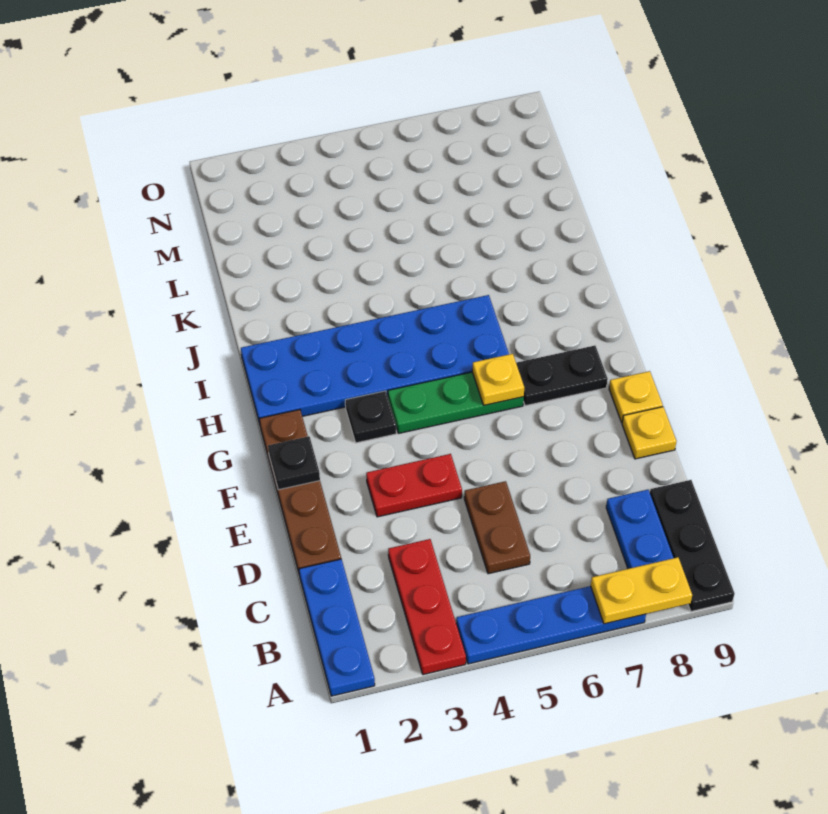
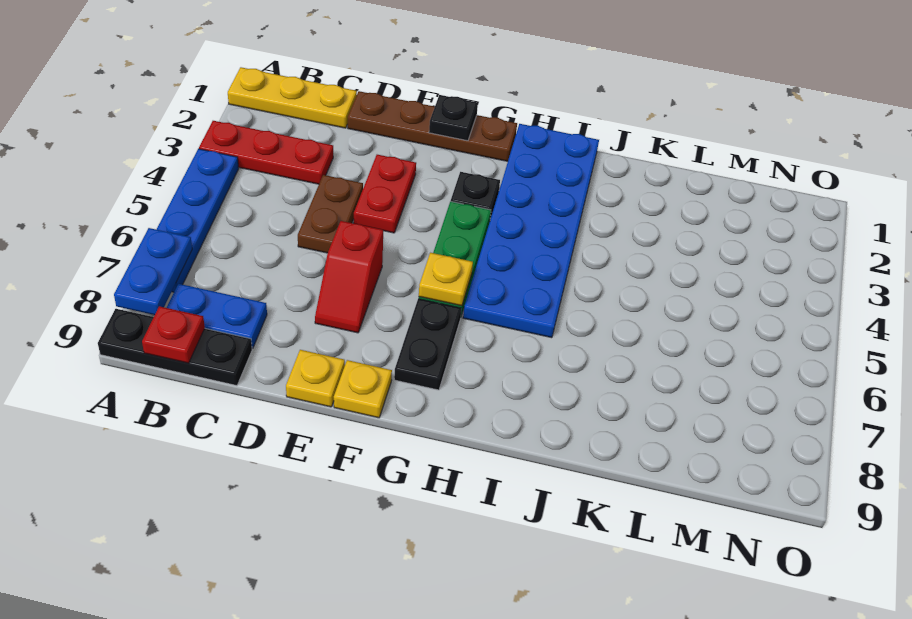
blue 1x3 plate [299,559,375,696] -> yellow 1x3 plate [228,67,357,128]
yellow 1x2 plate [591,557,692,624] -> blue 1x2 plate [114,228,192,315]
none -> red 1x1 plate [142,306,205,363]
brown 1x2 plate [464,481,530,574] -> brown 1x2 plate turned to [298,175,363,253]
none -> red 1x2 slope [315,221,383,333]

